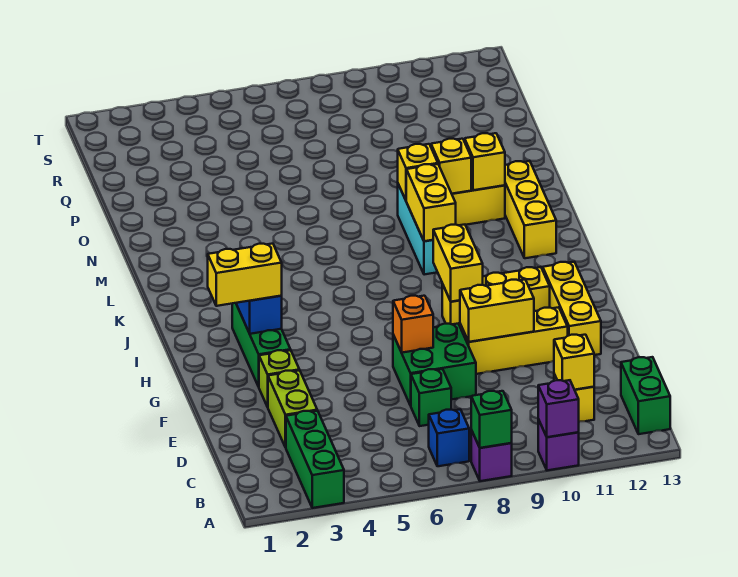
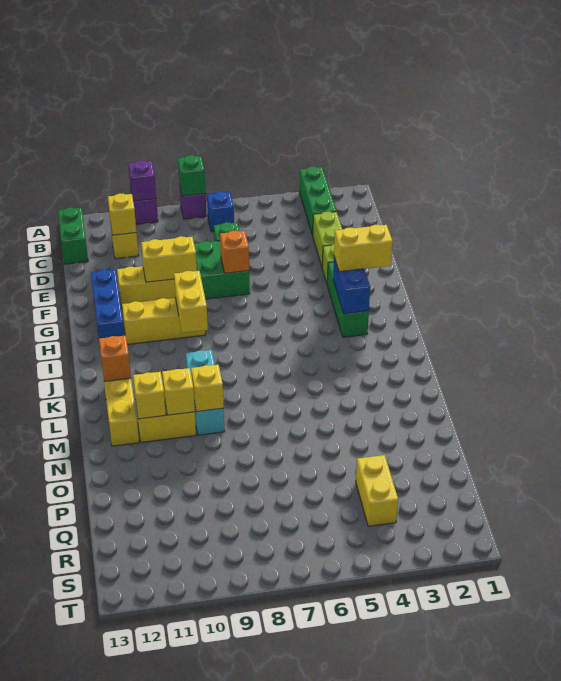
yellow 1x3 brick [543,262,601,355] -> blue 1x3 brick [91,269,125,339]
yellow 1x2 brick [406,164,456,241] -> yellow 1x2 brick moved to [356,455,398,526]
none -> orange 1x1 brick [99,335,131,381]

